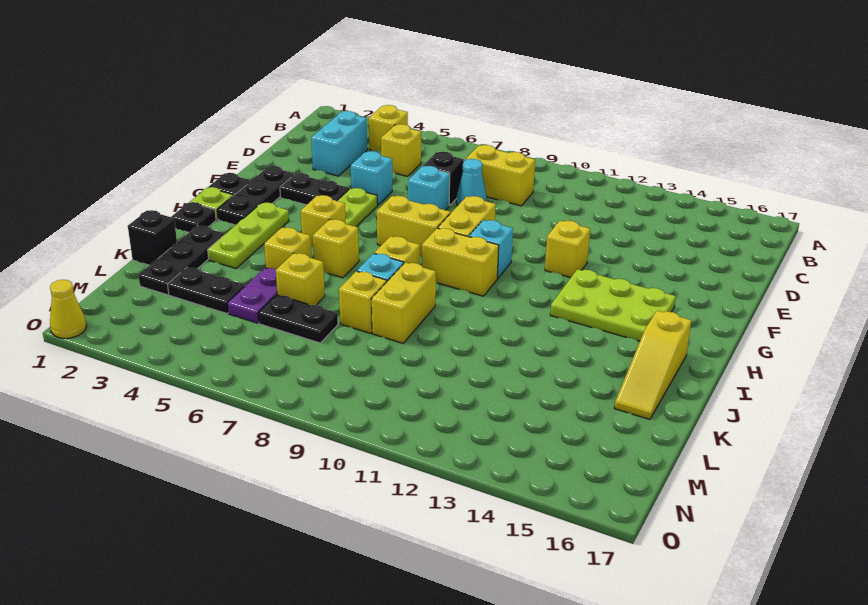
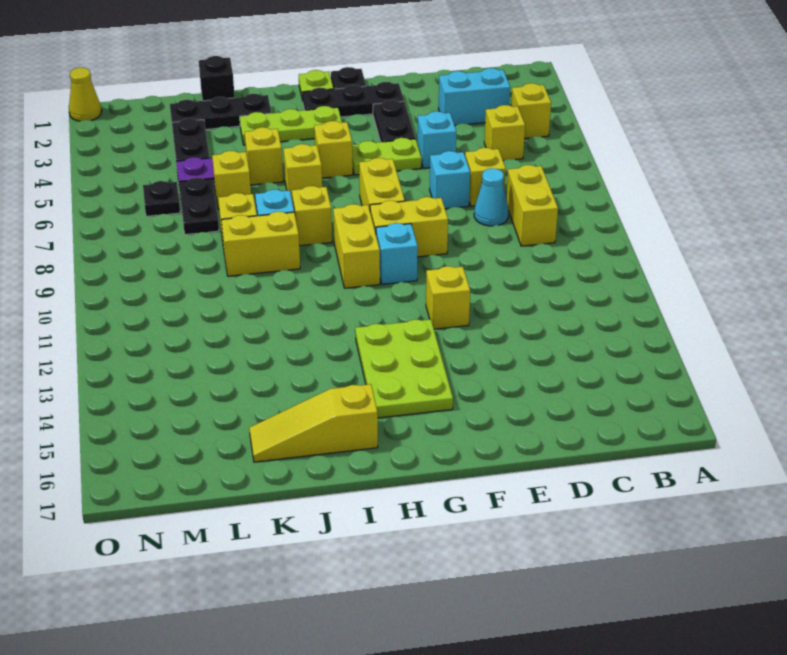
black 1x1 brick [423,152,464,206] -> yellow 1x1 brick [465,148,506,206]
black 1x1 plate [171,202,216,232] -> black 1x1 plate moved to [143,181,180,216]

